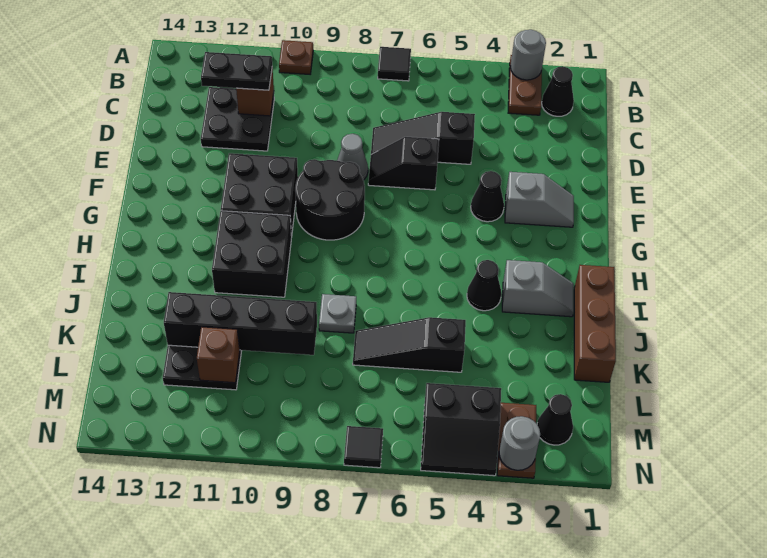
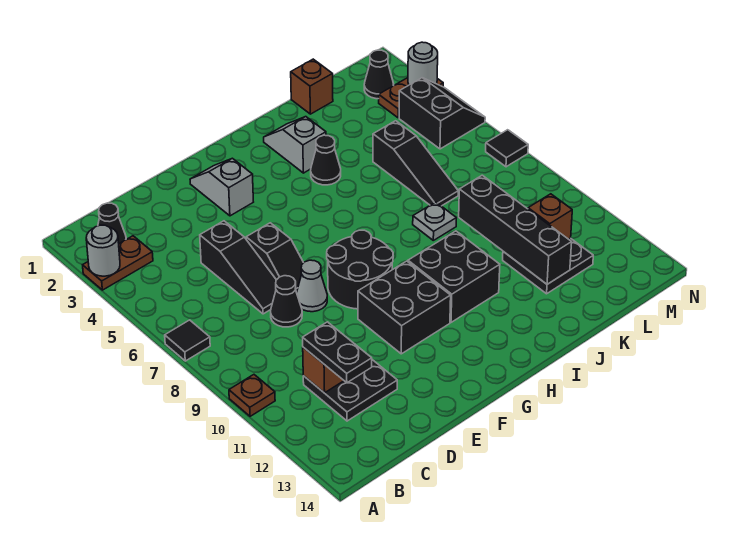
black 1x1 cone [471,171,504,222] -> black 1x1 cone moved to [271,276,302,327]
brown 1x3 brick [574,265,616,382] -> brown 1x1 brick [291,59,333,114]

